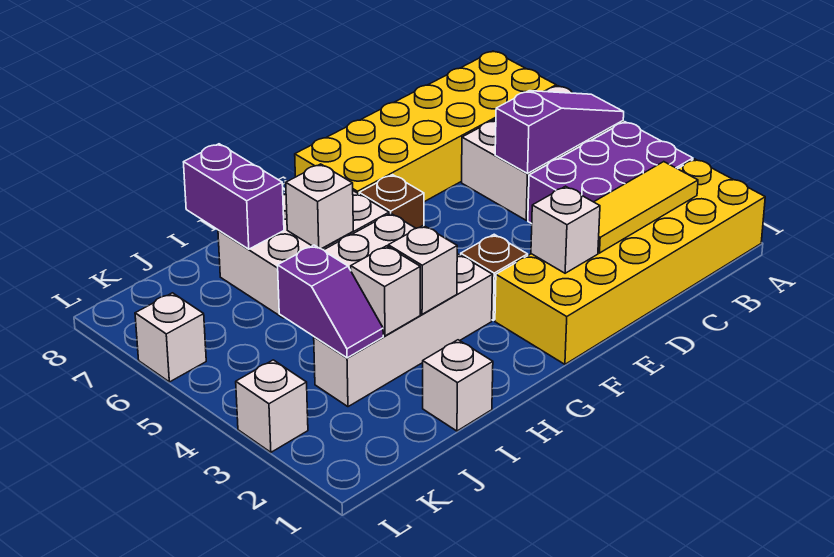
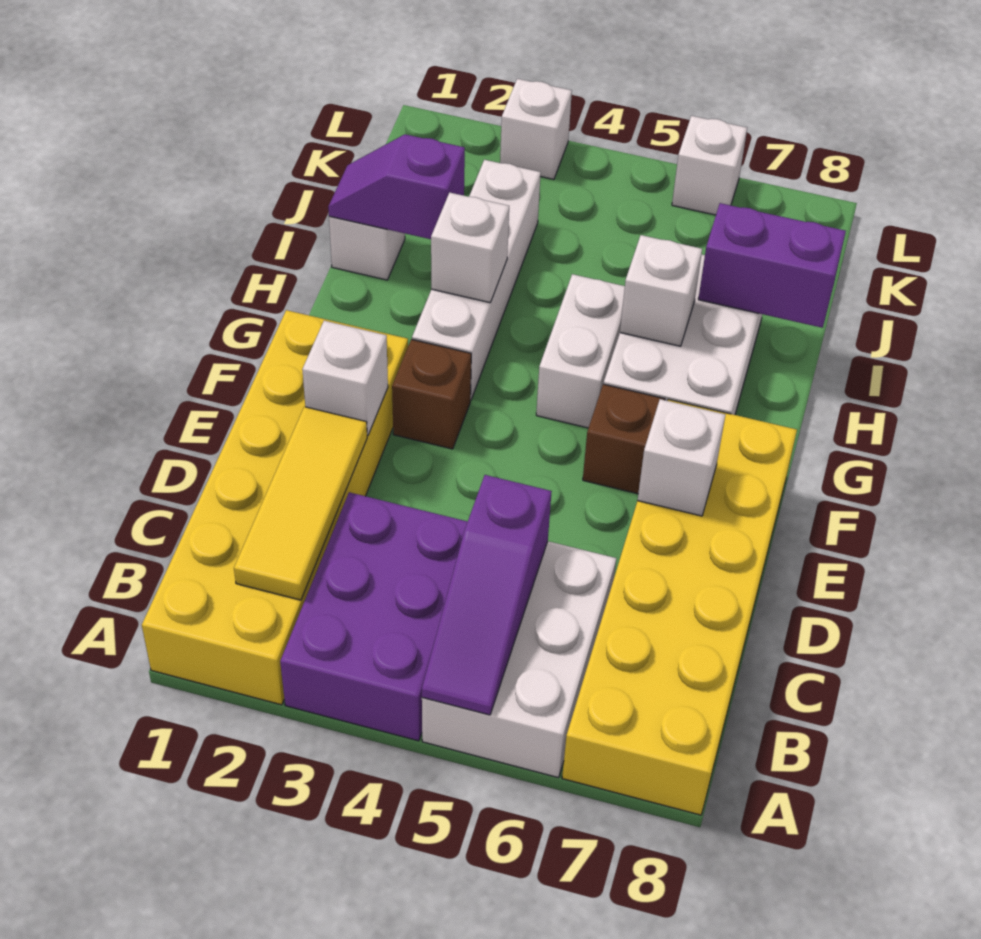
white 1x1 brick [351,246,420,336] -> white 1x1 brick moved to [637,399,725,516]
purple 1x2 slope [278,245,383,358] -> purple 1x2 slope moved to [328,134,465,239]

